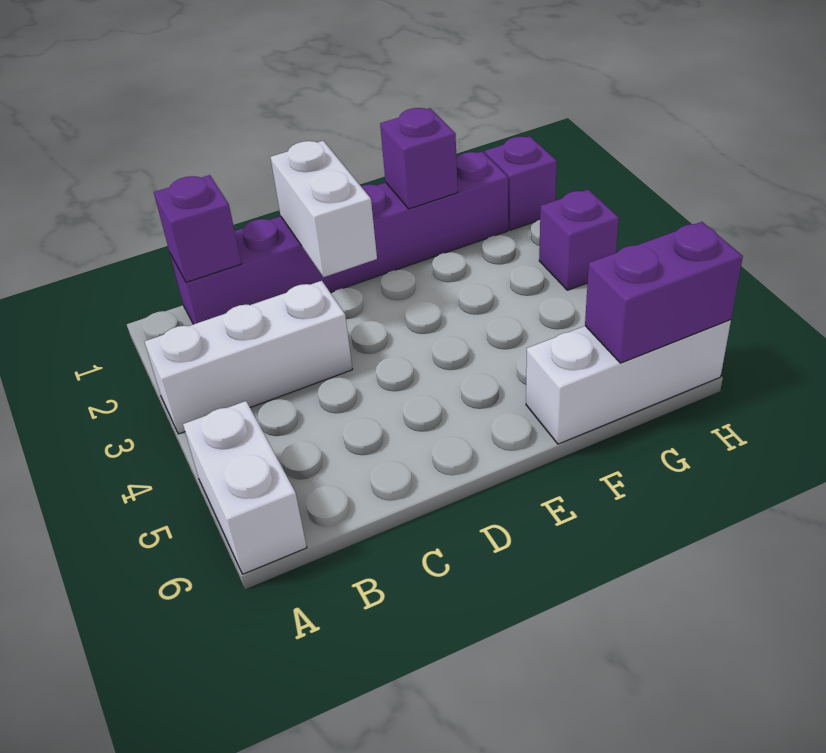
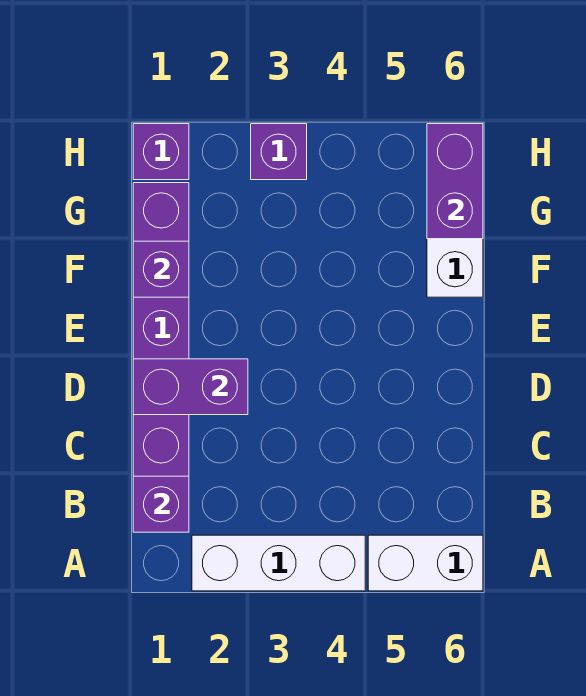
white 1x3 brick [144,281,353,434] -> white 1x3 brick turned to [192,535,365,591]
white 1x2 brick [270,141,377,277] -> purple 1x2 brick [133,359,248,415]

